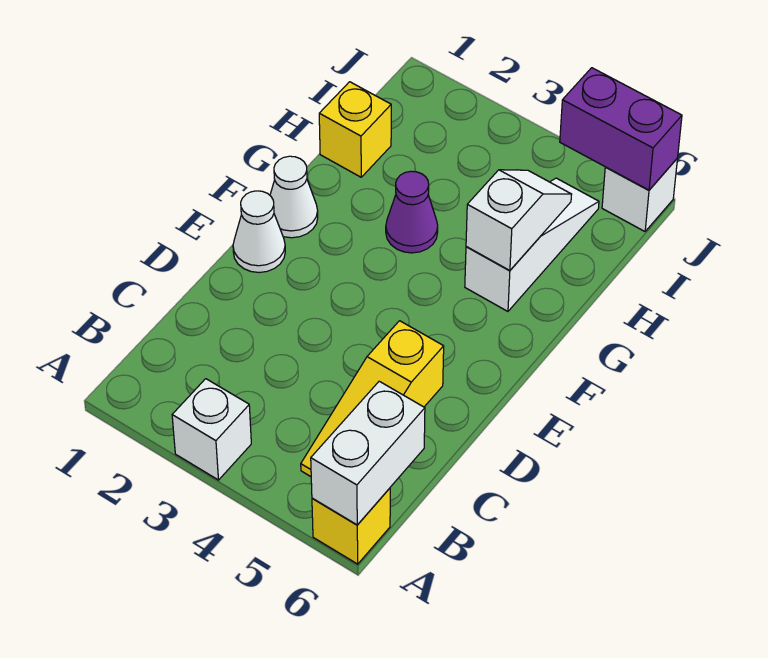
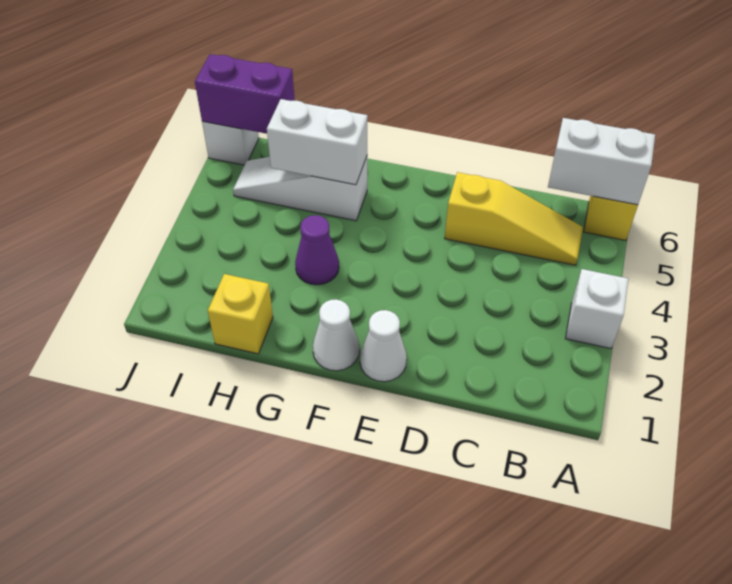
white 1x2 slope [466,170,572,270] -> white 1x2 brick [267,99,368,185]
purple 1x2 brick [560,68,682,190] -> purple 1x2 brick turned to [195,54,295,134]

